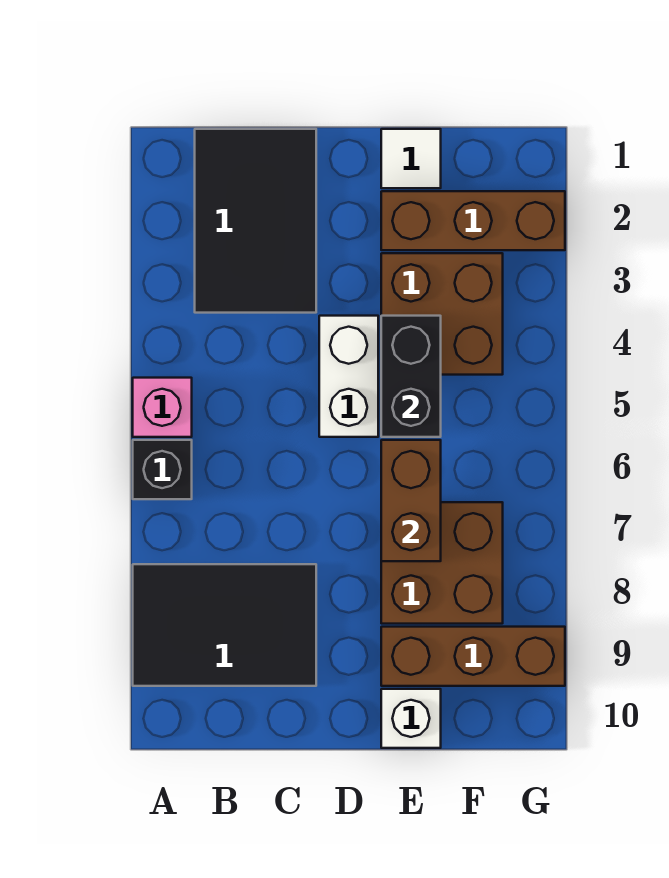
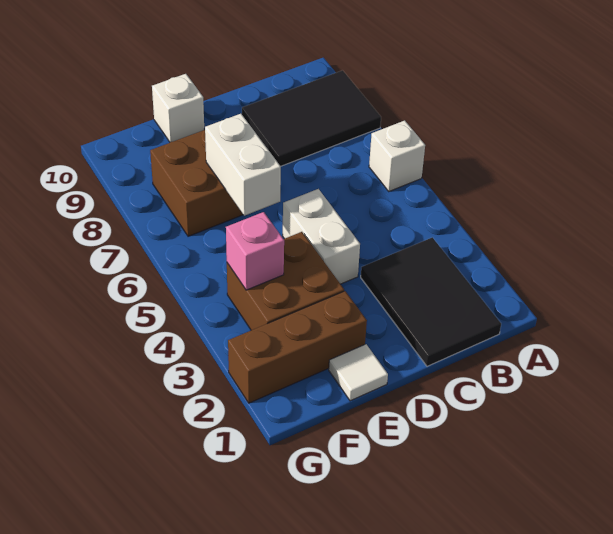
pink 1x1 brick [133,378,192,437] -> pink 1x1 brick moved to [226,212,284,290]
black 1x1 brick [133,440,192,499] -> white 1x1 brick [369,120,425,191]
black 1x2 brick [381,316,441,437] -> none
brown 1x2 brick [381,440,441,561] -> white 1x2 brick [205,114,281,216]
brown 1x3 brick [381,627,565,686] -> none

